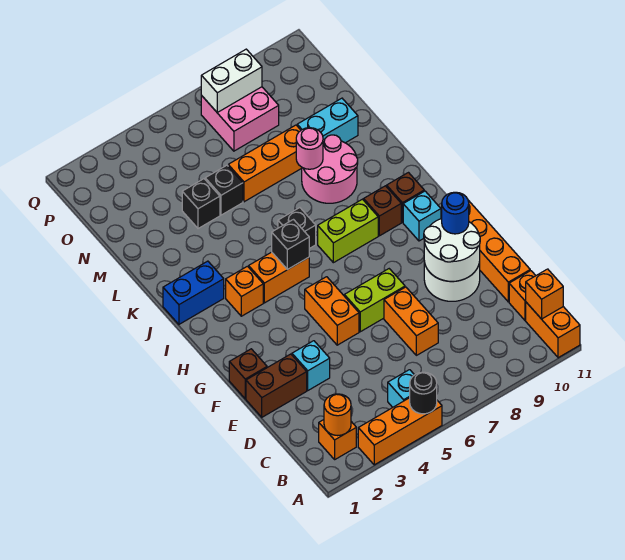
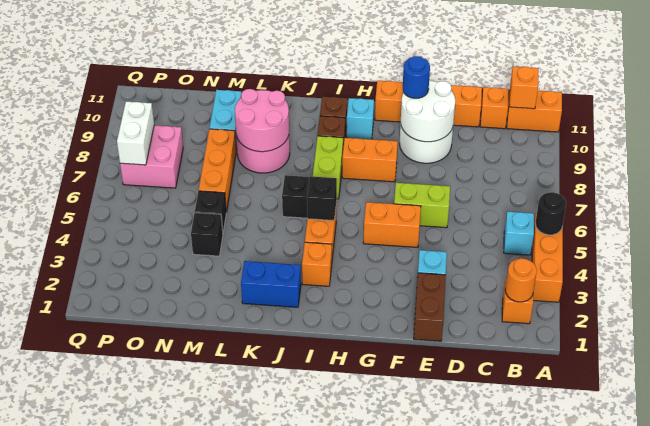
orange 1x2 brick [384,287,438,355] -> orange 1x2 brick moved to [342,138,398,182]
brown 1x1 brick [229,349,267,399] -> none
lime 1x2 brick [344,269,405,332] -> lime 1x2 brick turned to [394,183,450,228]
blue 1x2 brick [163,261,224,324] -> blue 1x2 brick turned to [241,261,301,307]
pink 1x1 round brick [296,128,323,169] -> pink 2x2 round brick [235,89,289,152]

